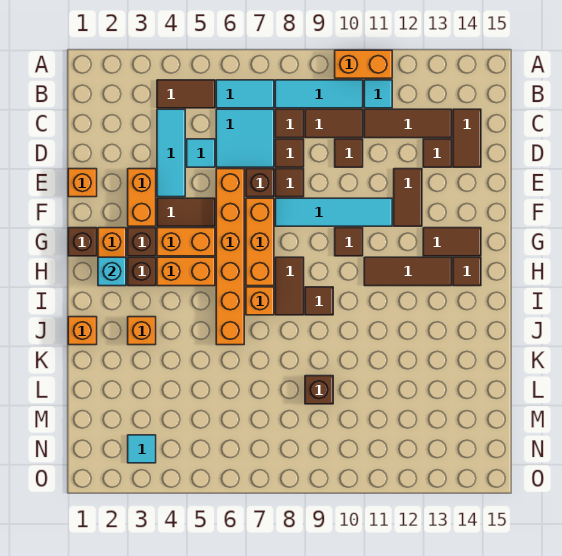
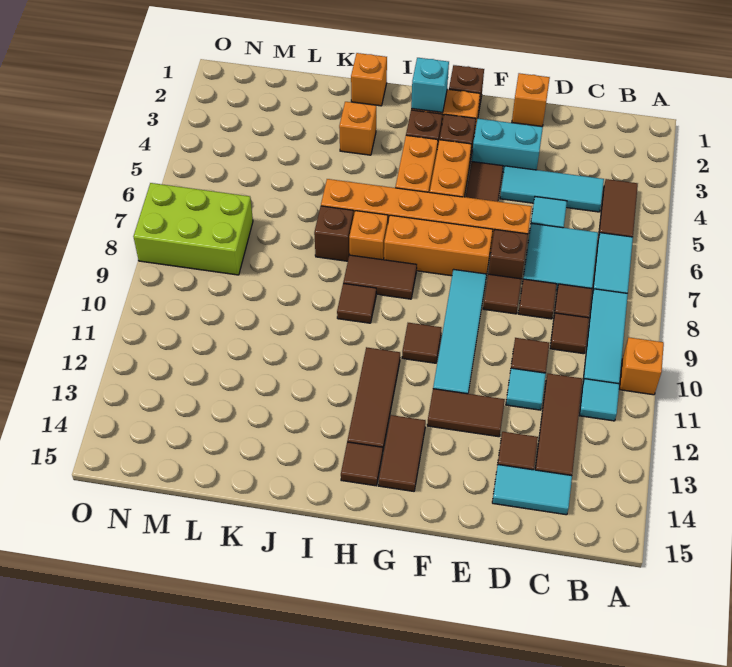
orange 1x2 brick [335,50,392,78] -> orange 1x1 brick [619,337,664,395]
brown 1x2 tile [305,109,363,138] -> brown 1x1 tile [550,313,589,354]
brown 1x2 tile [453,109,481,167] -> cyan 1x2 tile [492,465,572,515]
orange 1x2 brick [128,169,156,226] -> cyan 1x2 brick [472,119,543,173]
brown 1x1 brick [305,376,333,404] -> brown 1x1 brick moved to [314,206,353,261]
none -> lime 2x3 brick [133,183,253,275]
cyan 1x1 tile [128,435,156,463] -> cyan 1x1 tile moved to [506,368,546,410]

